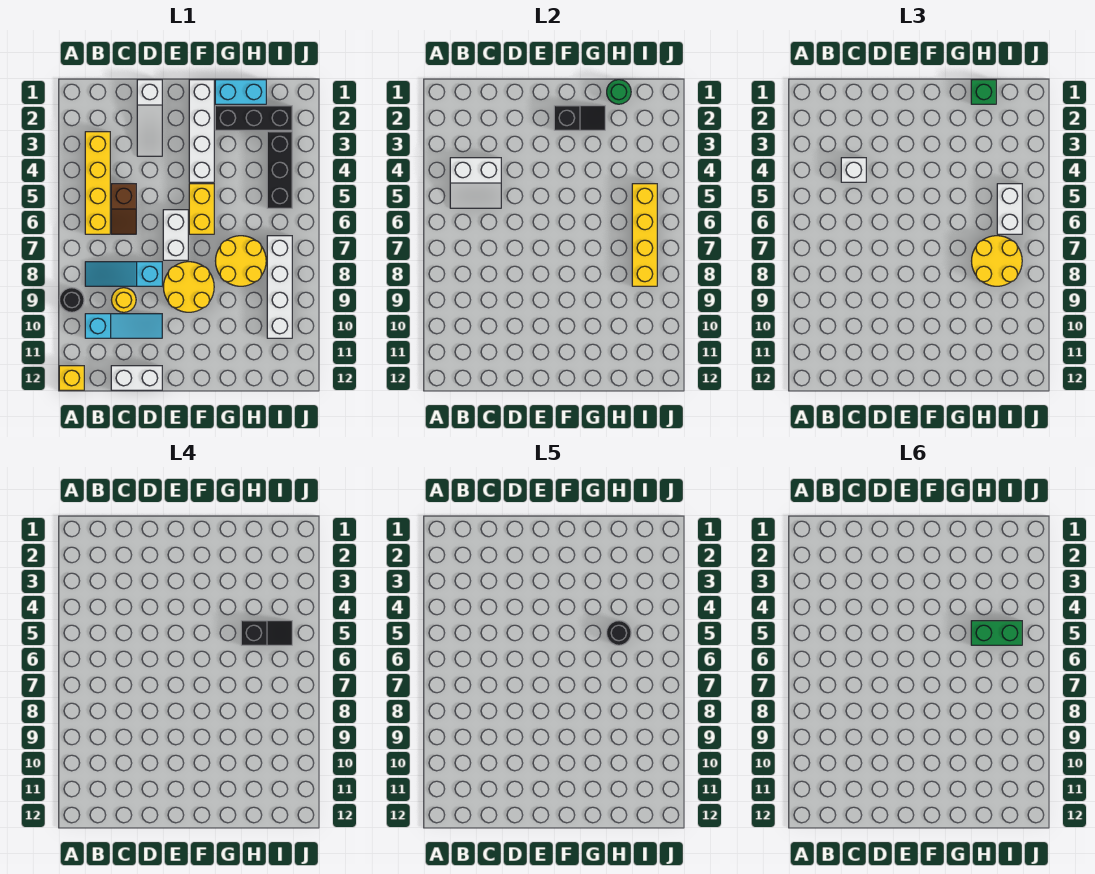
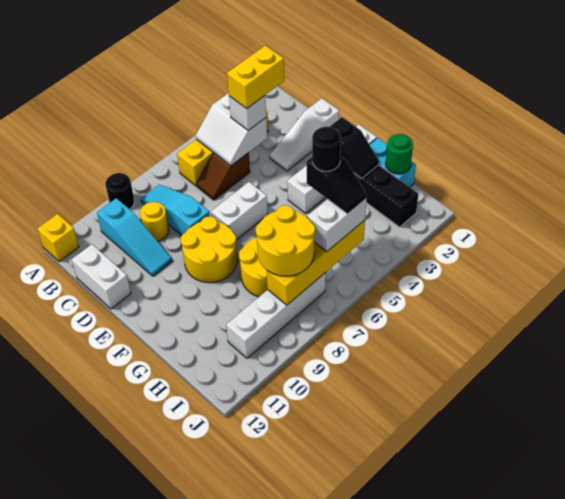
yellow 1x2 brick [189,184,214,234] -> yellow 1x2 brick moved to [227,46,284,109]
green 1x1 brick [971,80,996,104] -> none
green 1x2 brick [971,621,1022,645] -> none
black 1x3 brick [267,132,292,208] -> none

